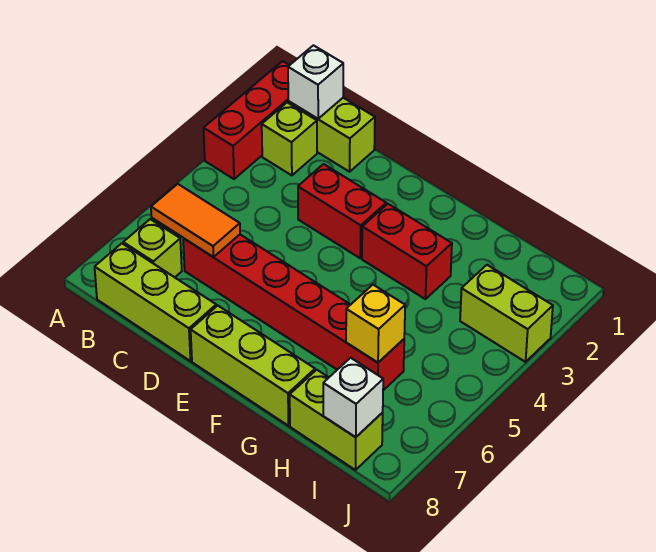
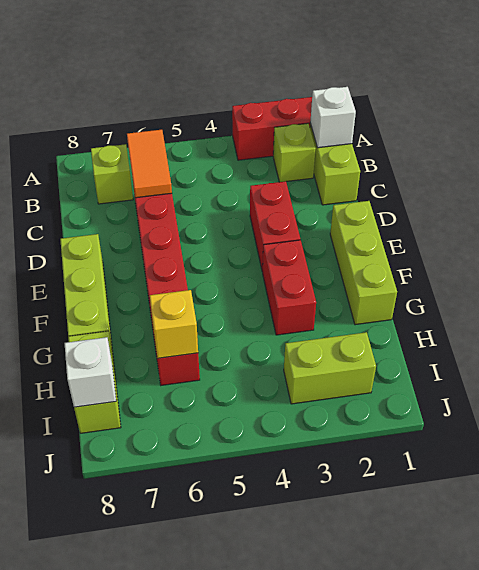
lime 1x3 brick [95,243,216,361] -> lime 1x3 brick moved to [330,201,397,325]
lime 1x2 brick [460,265,553,362] -> lime 1x2 brick turned to [284,332,376,404]

